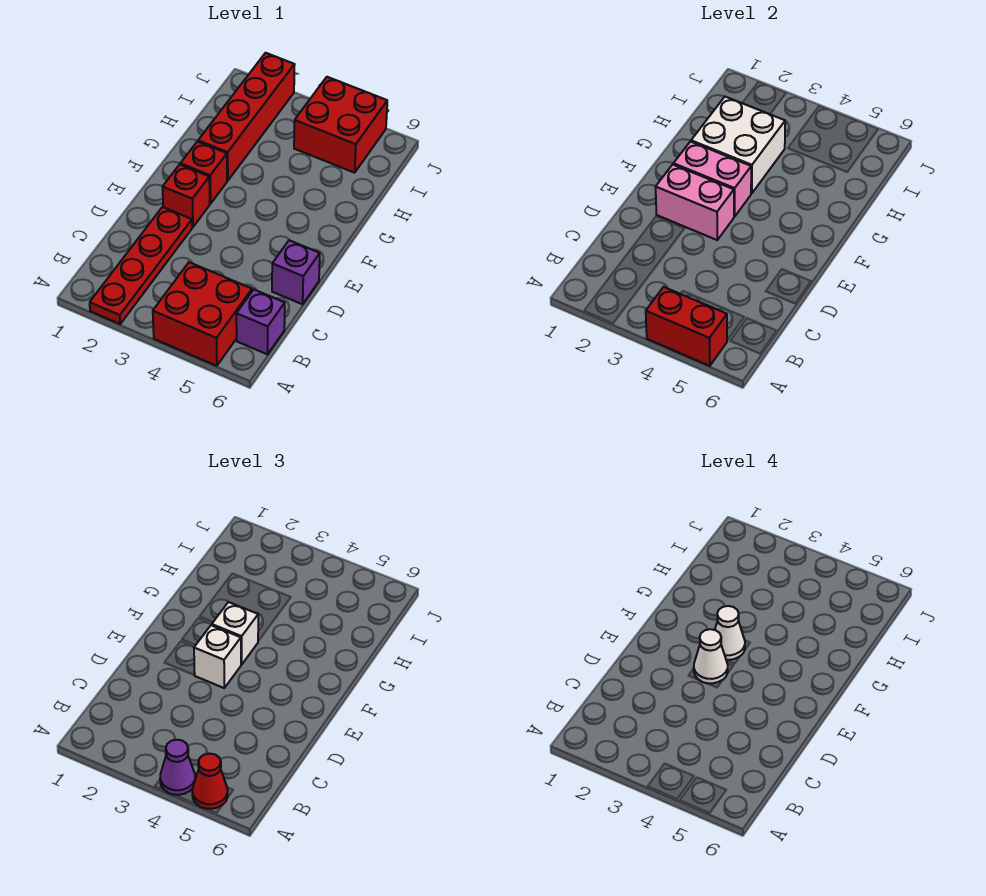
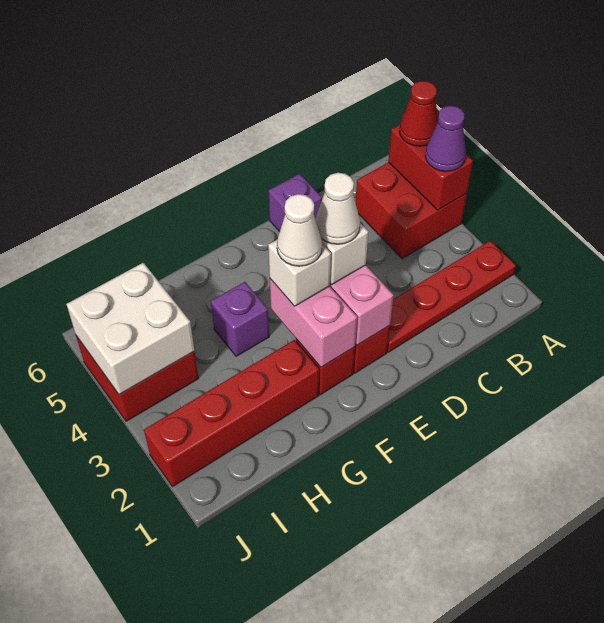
purple 1x1 brick [236,290,285,354] -> purple 1x1 brick moved to [211,282,269,356]
white 2x2 brick [691,97,785,193] -> white 2x2 brick moved to [67,263,194,395]

